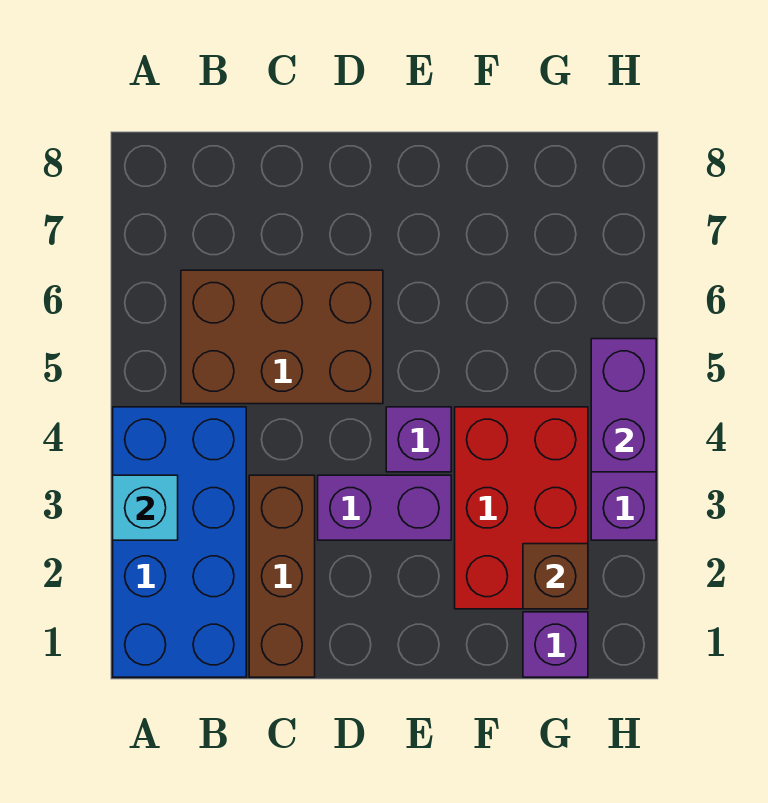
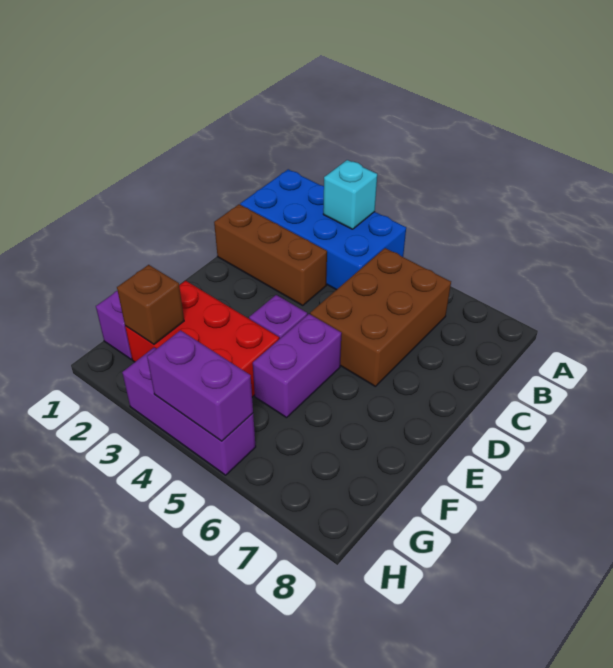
purple 1x2 brick [318,475,451,540] -> purple 1x2 brick moved to [253,314,341,418]

